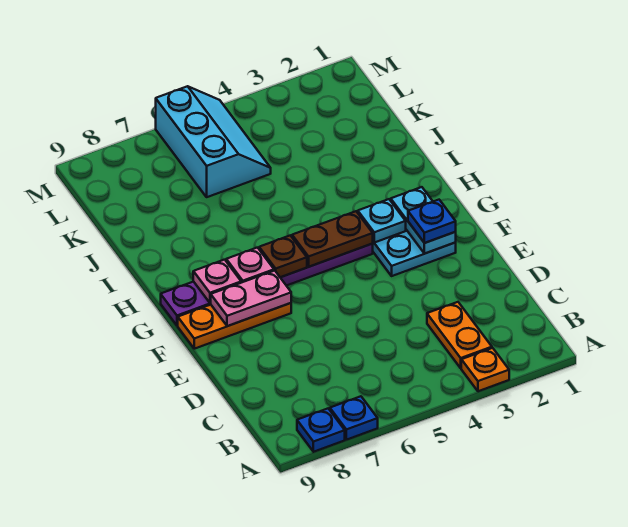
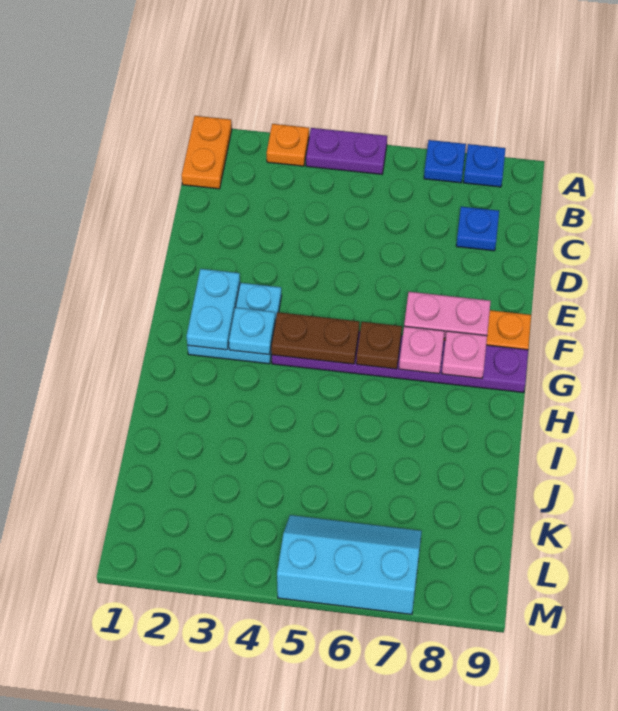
none -> purple 1x2 plate [306,128,387,174]
orange 1x2 plate [427,302,492,368] -> orange 1x2 plate moved to [182,116,232,189]
blue 1x1 plate [408,200,456,243] -> blue 1x1 plate moved to [456,207,499,251]
cyan 2x3 slope [156,86,271,197] -> cyan 2x3 slope turned to [277,515,422,614]

